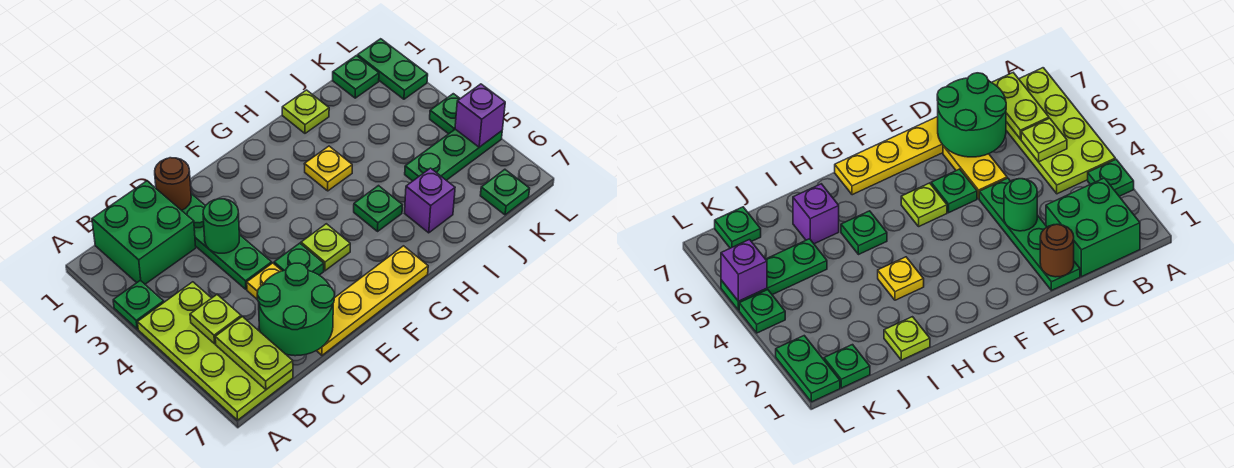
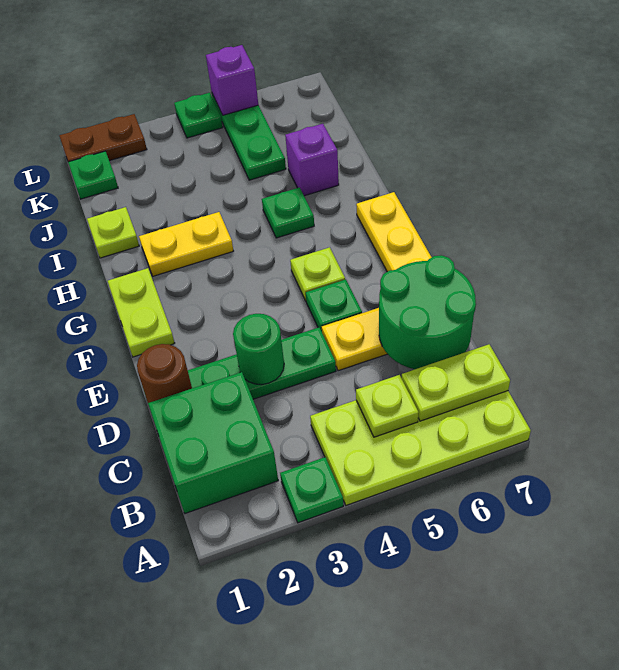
none -> lime 1x2 plate [108,268,174,357]
yellow 1x1 plate [305,146,352,191] -> yellow 1x2 plate [139,212,233,276]
green 1x1 plate [480,169,530,215] -> none
green 1x2 plate [357,39,428,99] -> brown 1x2 plate [59,114,147,162]

